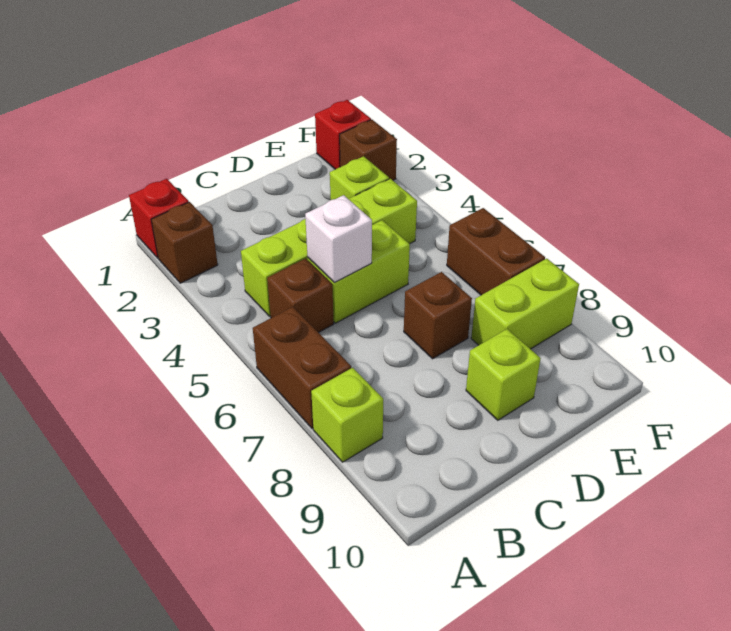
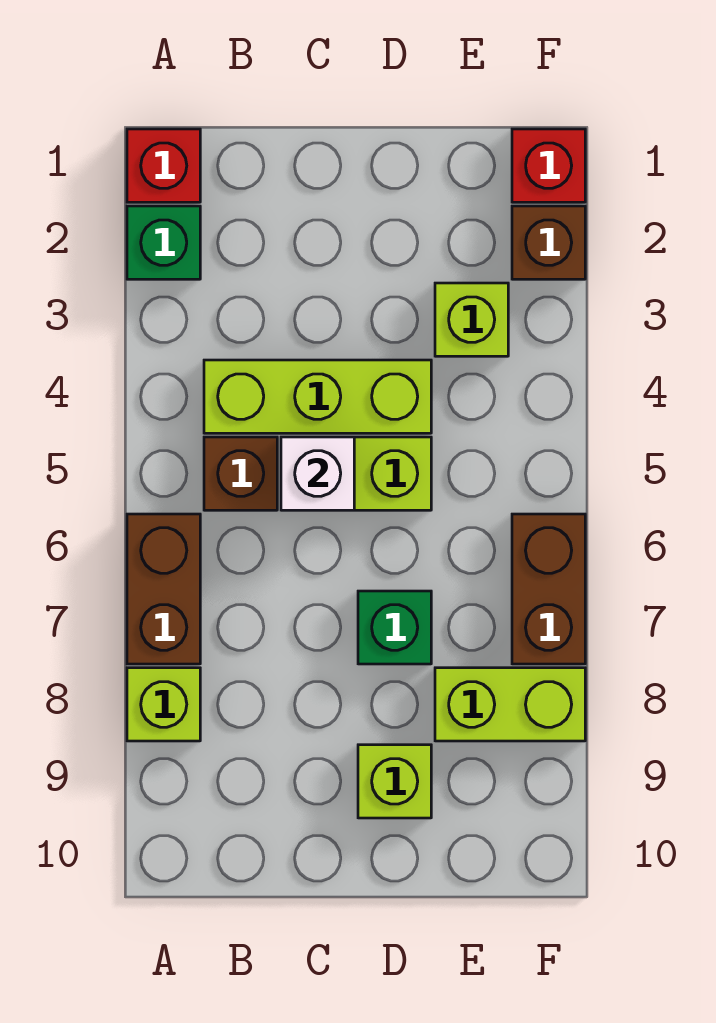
brown 1x1 brick [151,202,218,283] -> green 1x1 brick [127,206,200,279]
lime 1x4 brick [241,179,417,316] -> lime 1x3 brick [204,360,431,433]
brown 1x1 brick [404,272,472,359] -> green 1x1 brick [358,591,431,664]

